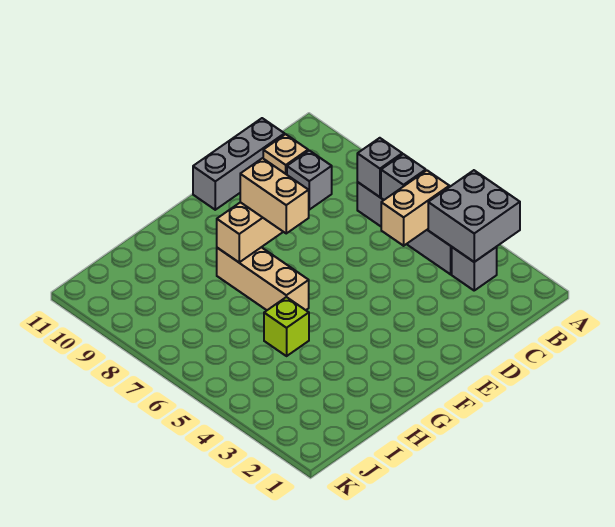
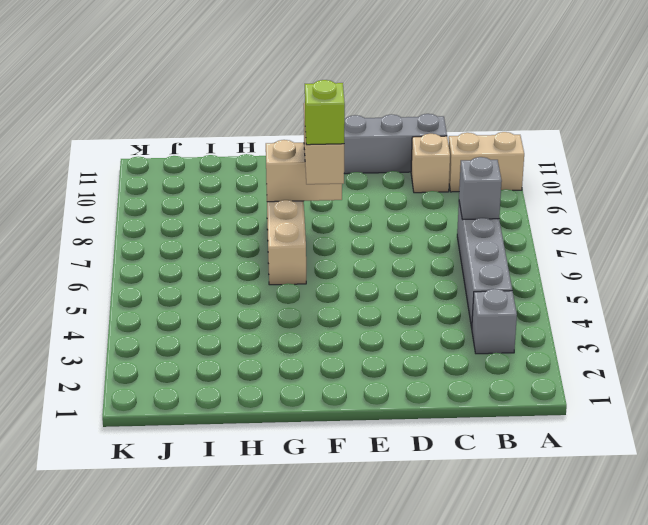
grey 2x2 brick [428,170,520,262] -> none
tan 1x2 brick [381,170,449,246] -> tan 1x2 brick moved to [448,132,524,192]
grey 1x1 brick [381,154,426,200] -> none
grey 1x1 brick [287,150,332,210] -> none
lime 1x1 brick [264,297,309,356] -> lime 1x1 brick moved to [305,80,345,145]

